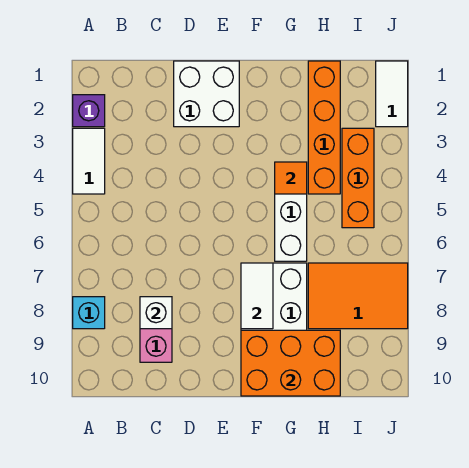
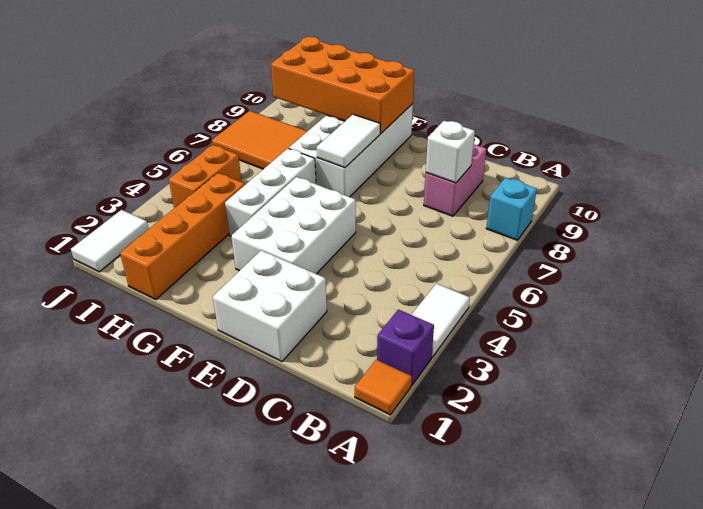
none -> white 2x3 brick [231,177,356,274]
orange 2x3 brick [241,330,340,396] -> orange 2x4 brick [271,37,414,133]
orange 1x1 tile [275,162,307,194] -> orange 1x1 tile moved to [355,360,412,415]
orange 1x3 brick [342,128,374,228] -> orange 1x2 brick [169,145,242,208]

